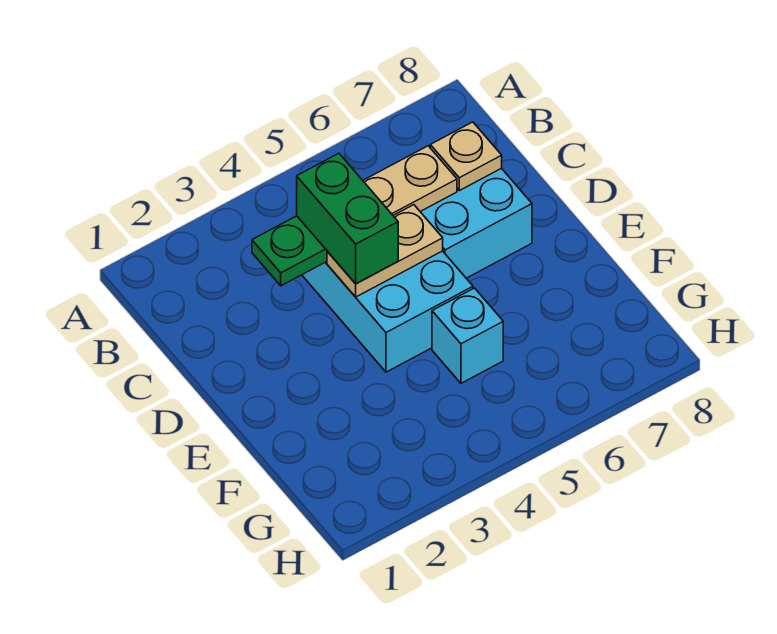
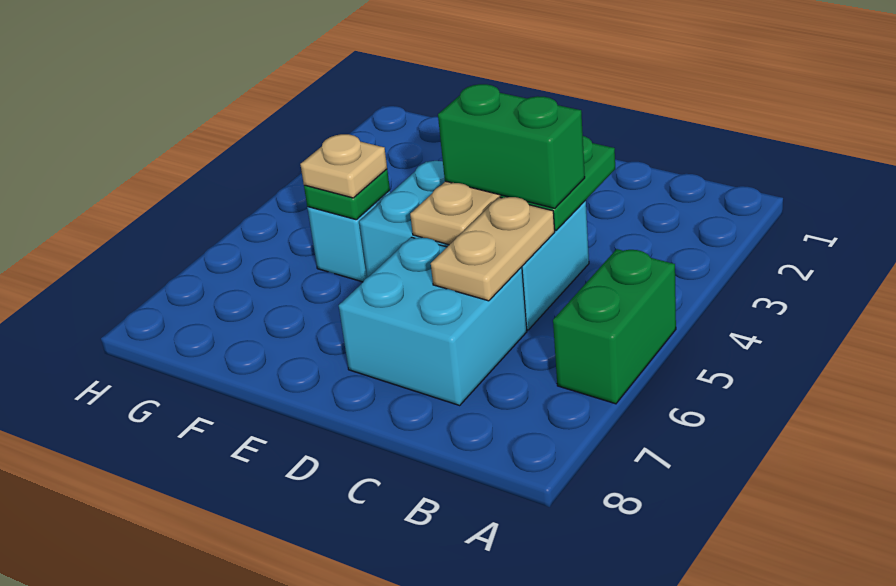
none -> green 1x2 brick [553,249,676,404]
tan 1x1 plate [430,122,502,191] -> tan 1x1 plate moved to [300,134,387,198]
none -> green 1x1 plate [304,169,390,220]

